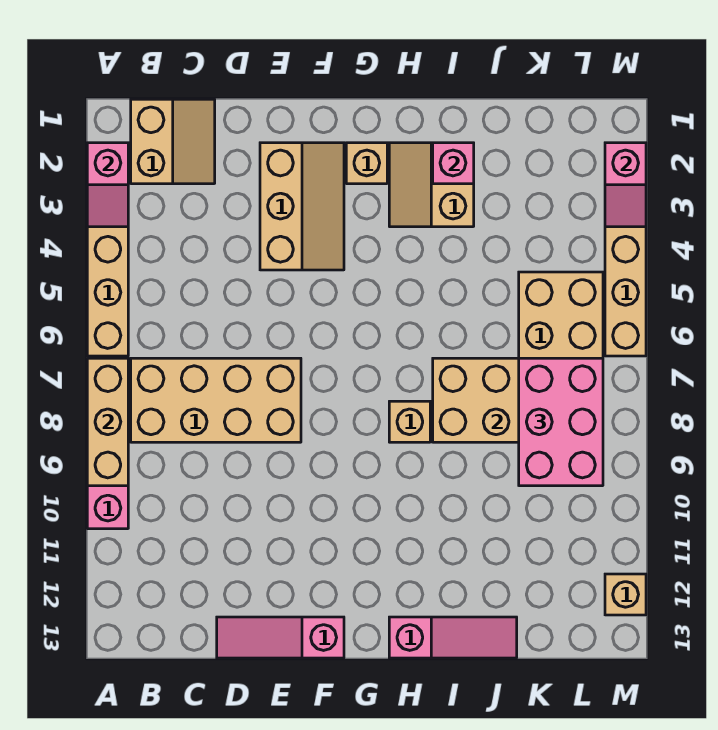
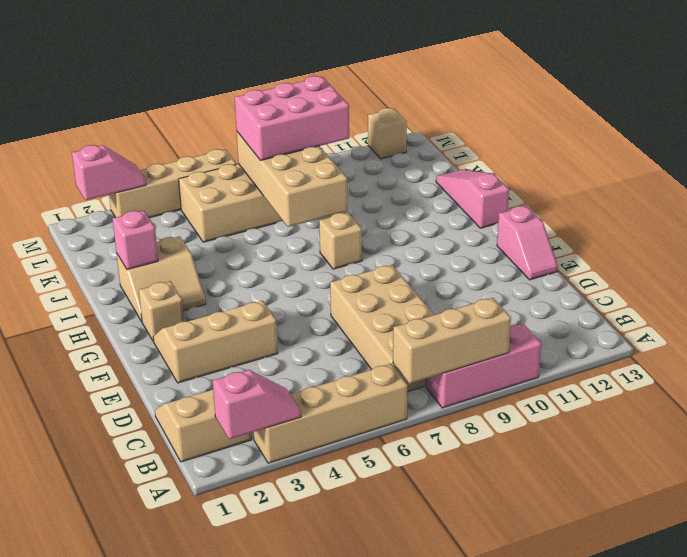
pink 1x3 slope [217,617,344,658] -> pink 1x2 slope [497,206,558,280]

